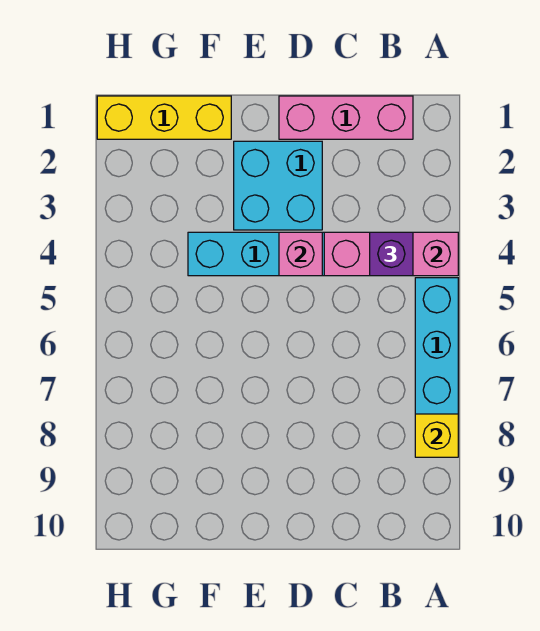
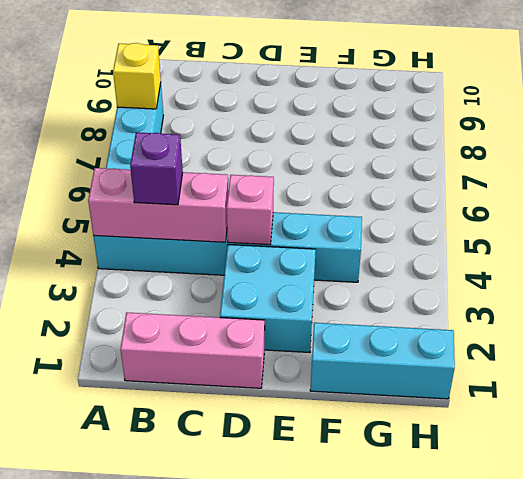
yellow 1x3 brick [97,96,231,139] -> cyan 1x3 brick [310,323,455,399]

